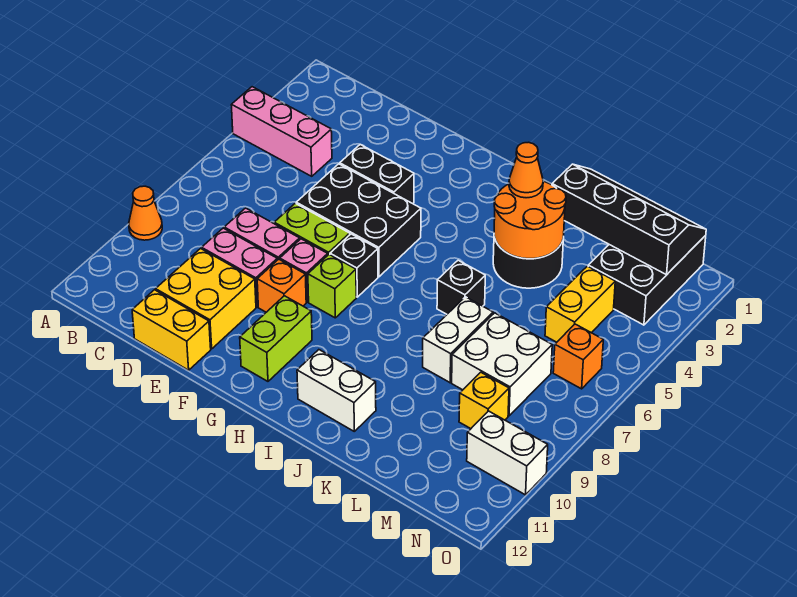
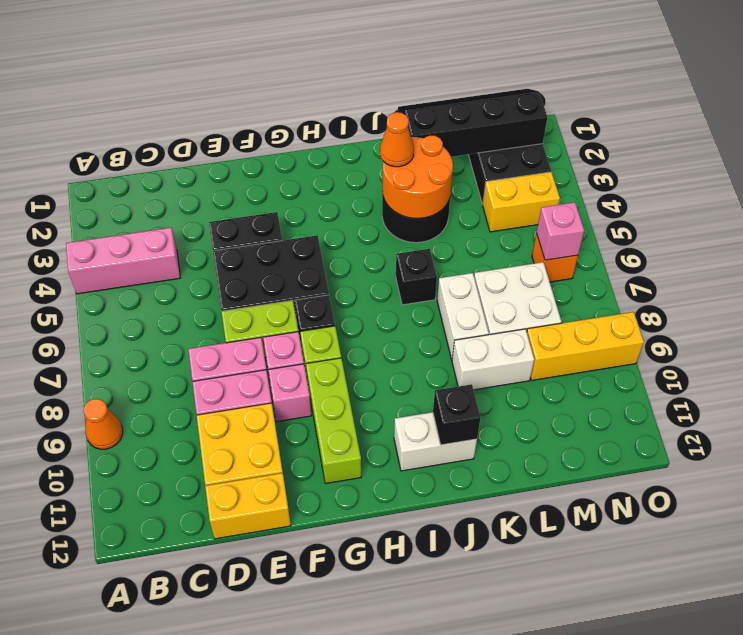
orange 1x1 brick [257,259,306,312] -> pink 1x1 brick [268,364,311,422]
lime 1x2 brick [240,296,312,381] -> lime 1x3 brick [306,358,361,484]
none -> black 1x1 brick [433,384,480,445]
yellow 1x2 brick [545,266,615,342] -> yellow 1x2 brick turned to [483,172,560,232]
yellow 1x1 brick [459,372,509,429] -> yellow 1x3 brick [527,312,644,380]
none -> pink 1x1 brick [537,202,584,260]
white 1x2 brick [467,411,548,495] -> white 1x2 brick moved to [452,329,534,390]

